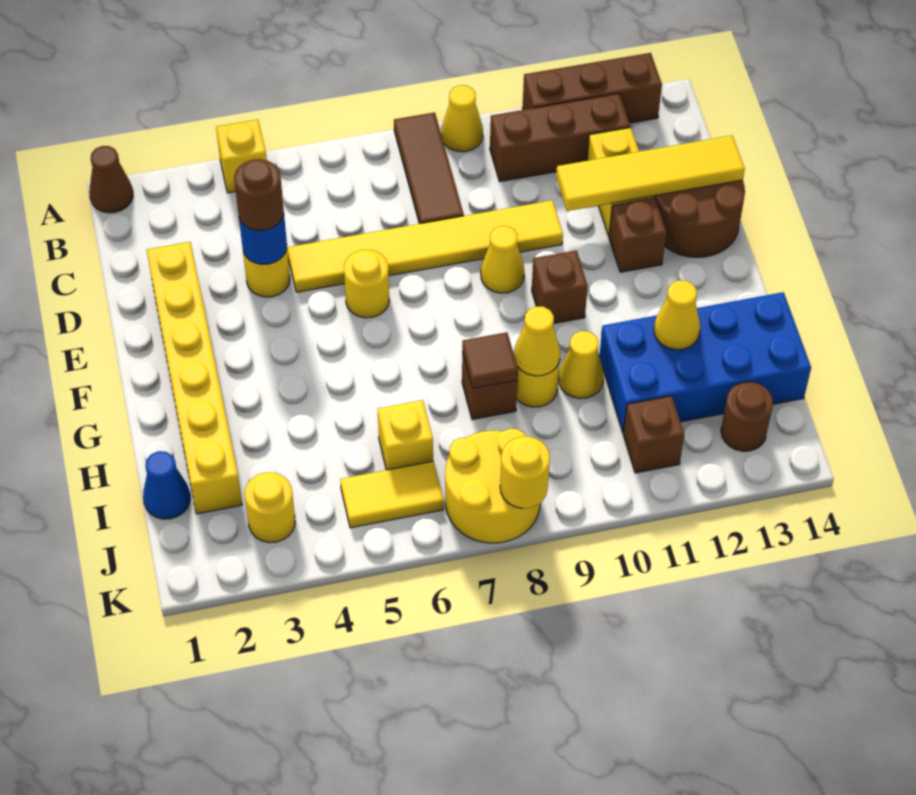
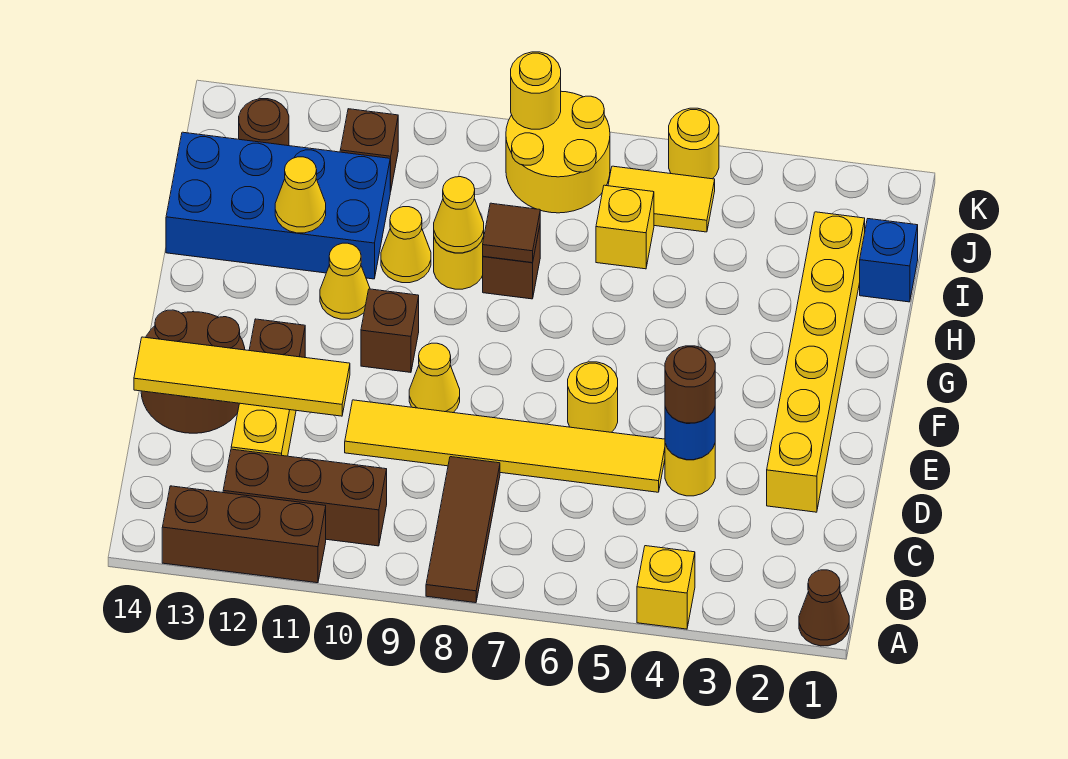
yellow 1x1 cone [441,85,483,152] -> yellow 1x1 cone moved to [320,243,370,319]
blue 1x1 cone [143,451,190,519] -> blue 1x1 brick [860,219,918,302]
yellow 1x1 round brick [245,472,295,543] -> yellow 1x1 round brick moved to [669,108,719,179]

